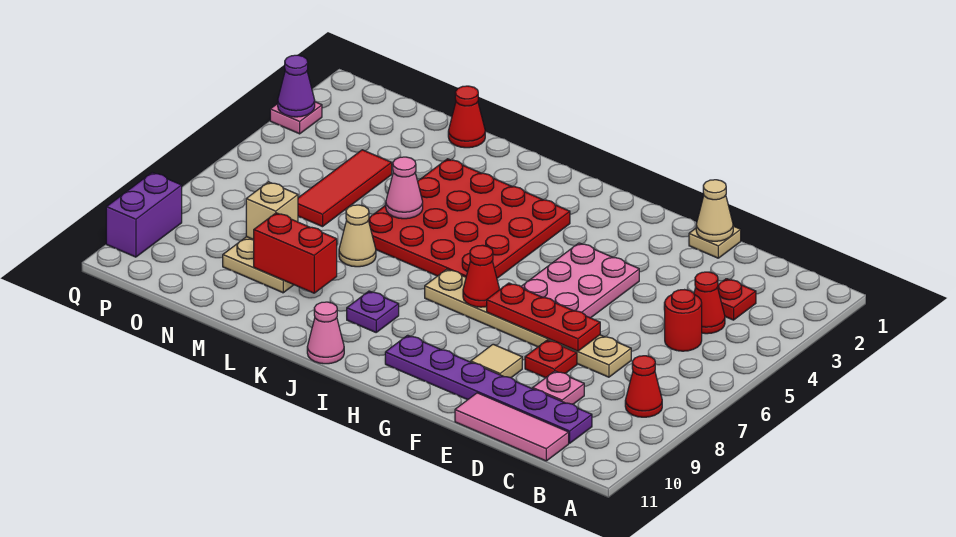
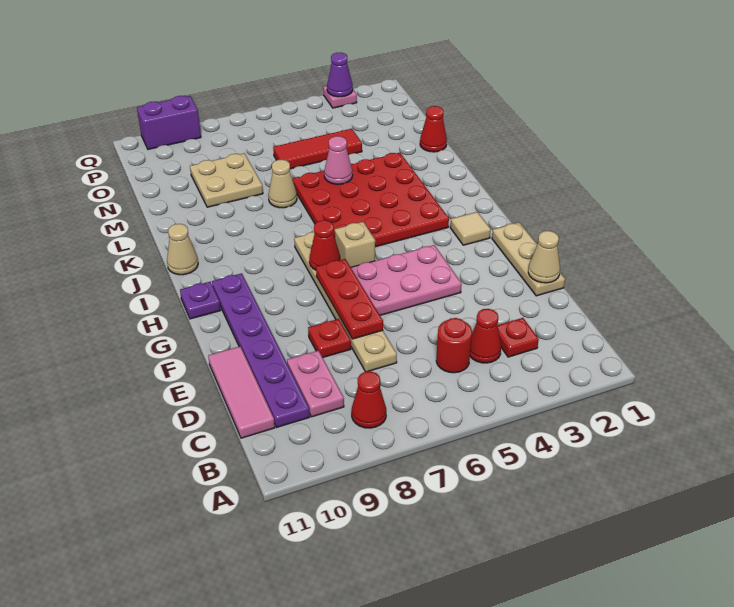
pink 1x1 plate [533,371,584,404] -> pink 1x2 plate [287,351,344,417]
tan 1x1 plate [689,226,741,258] -> tan 1x3 plate [492,223,565,296]
tan 1x1 tile [471,344,522,378] -> tan 1x1 tile moved to [450,212,491,245]
purple 1x1 plate [347,291,399,332] -> purple 1x1 plate moved to [180,282,221,319]
pink 1x1 cone [307,302,344,364] -> tan 1x1 cone [167,224,198,275]
red 1x2 brick [254,213,337,293] -> none
tan 1x1 brick [246,182,298,240] -> tan 1x1 brick moved to [335,222,375,267]

